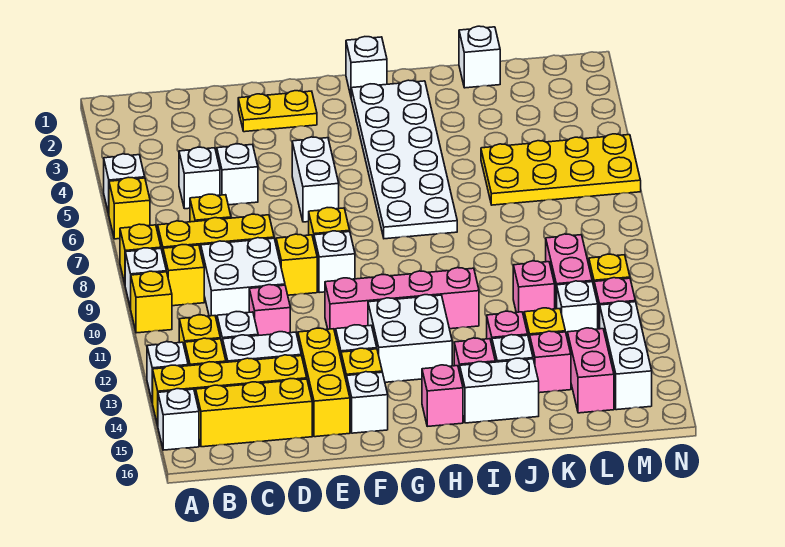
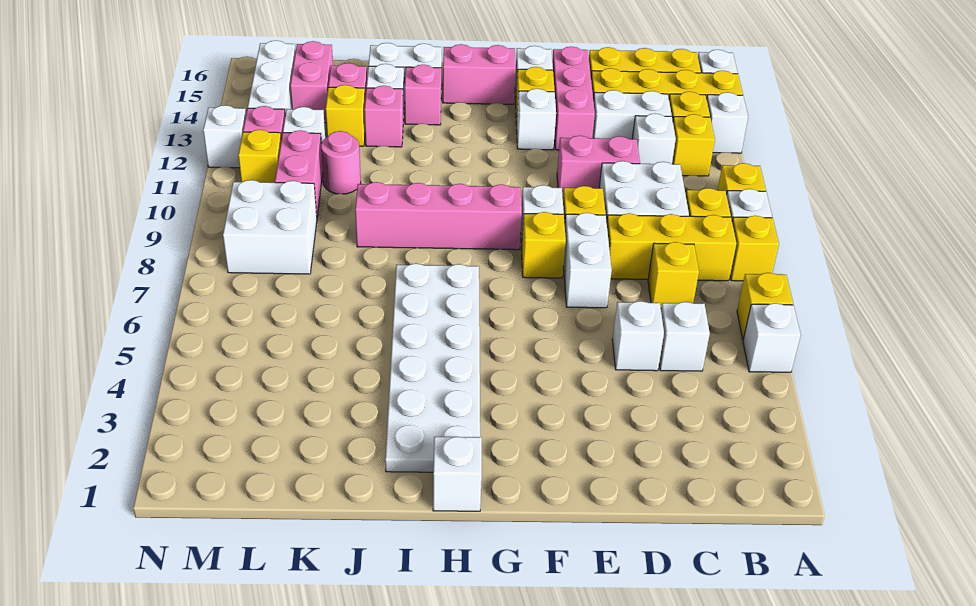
pink 1x1 brick [249,285,290,335] -> pink 1x2 brick [557,136,640,197]
yellow 1x2 plate [238,91,317,132] -> none
yellow 1x3 brick [298,328,350,437] -> pink 1x3 brick [552,47,595,150]
white 1x2 brick [292,137,339,222] -> white 1x2 brick moved to [564,213,612,308]
pink 1x4 brick [325,268,479,335] -> pink 1x4 brick moved to [355,182,522,250]
white 2x2 brick [368,295,452,382] -> white 2x2 brick moved to [223,180,317,274]
pink 1x1 brick [422,365,463,426] -> pink 1x2 brick [443,44,516,104]
white 1x1 brick [459,26,500,88] -> white 1x1 brick moved to [203,105,246,168]
yellow 2x4 plate [481,134,641,205] -> none
pink 1x1 brick [513,261,555,316] -> pink 1x1 round brick [321,131,361,194]

